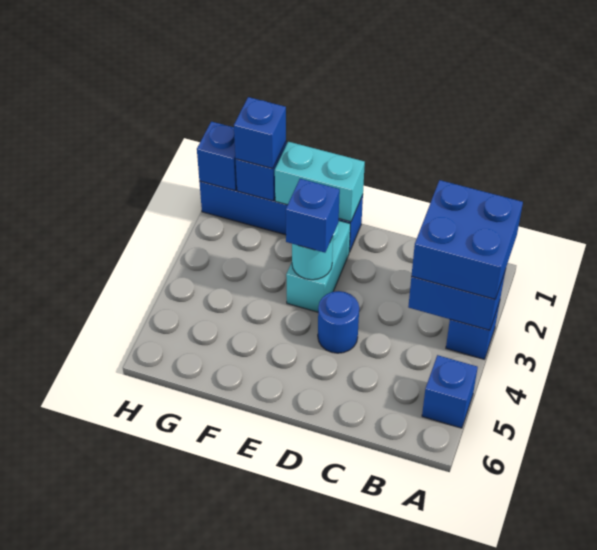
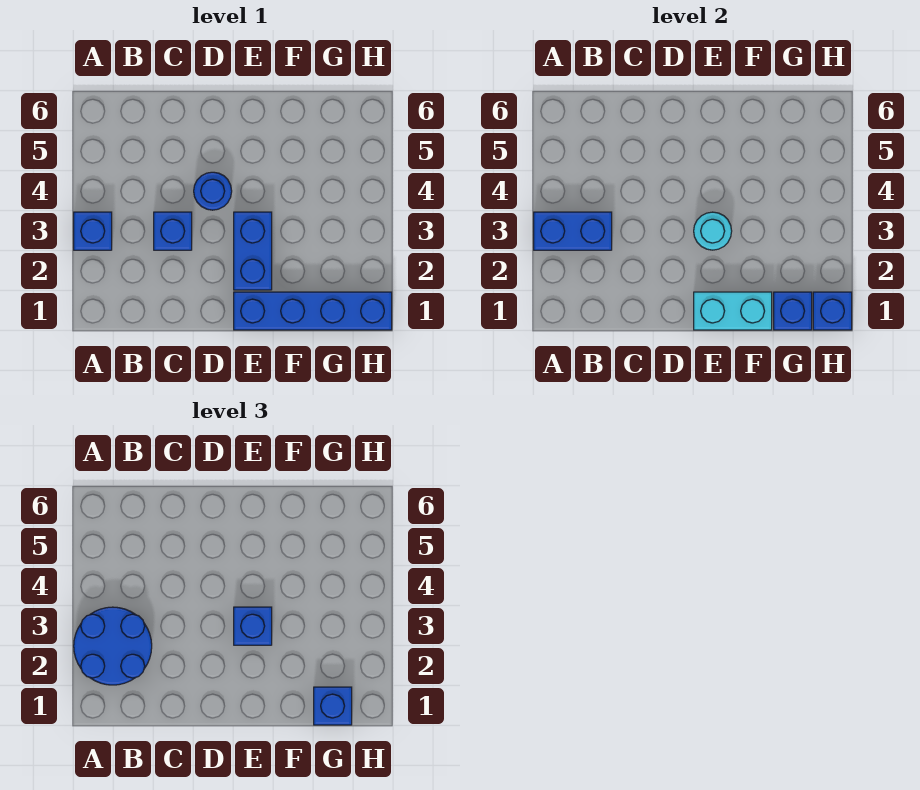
blue 2x2 brick [411,180,523,299] -> blue 2x2 round brick [74,607,152,685]
blue 1x1 brick [422,355,478,428] -> blue 1x1 brick moved to [154,212,192,250]
cyan 1x2 brick [286,221,350,312] -> blue 1x2 brick [234,212,272,290]

